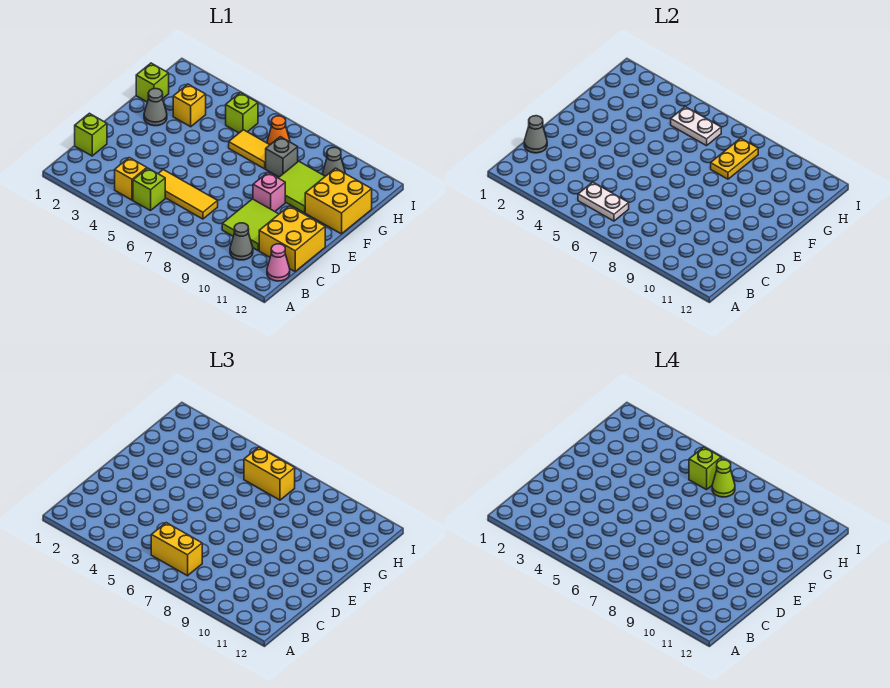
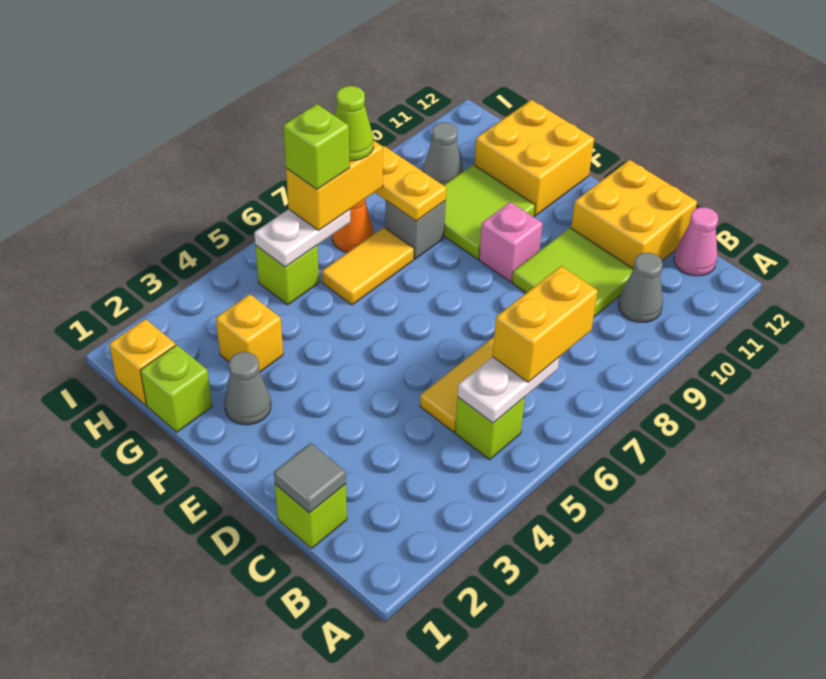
yellow 1x1 brick [115,158,147,200] -> yellow 1x1 brick moved to [109,319,176,405]
grey 1x1 cone [524,116,547,153] -> grey 1x1 tile [274,443,346,513]

